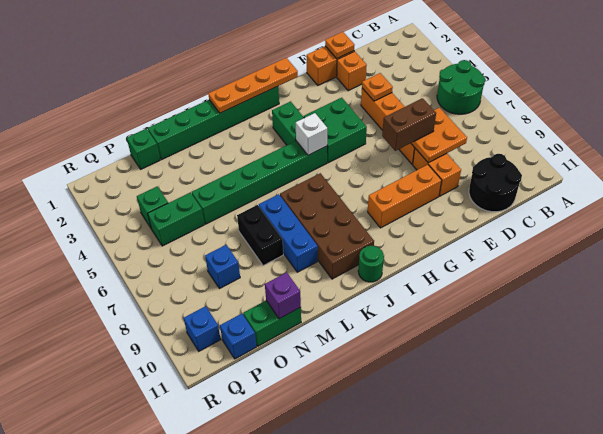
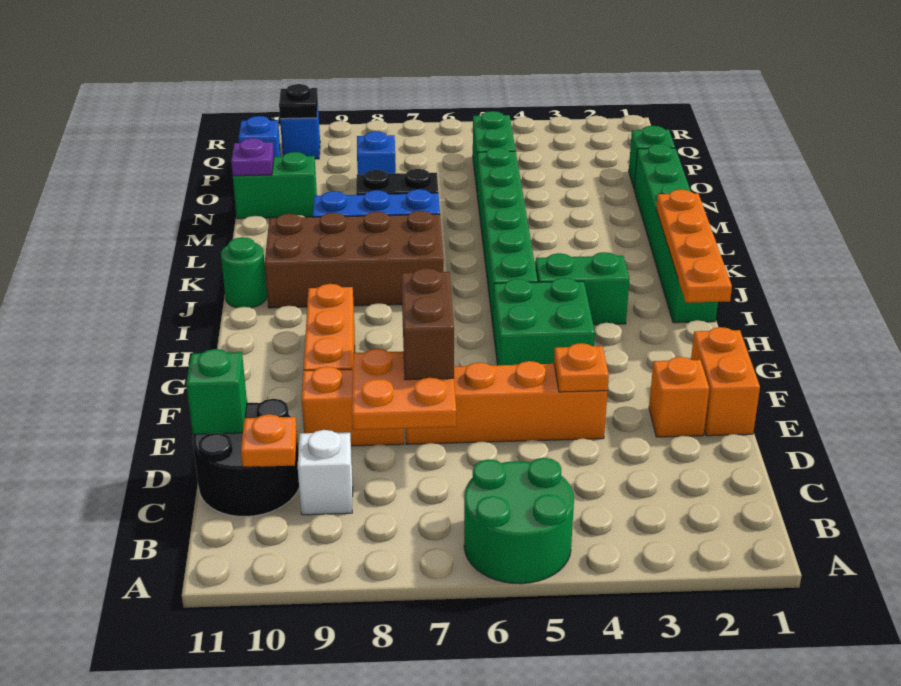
orange 1x1 plate [325,32,354,58] -> orange 1x1 plate moved to [241,414,297,467]
white 1x1 brick [296,113,327,155] -> white 1x1 brick moved to [298,430,353,515]
green 1x2 brick [243,301,301,346] -> green 1x2 brick turned to [233,152,317,219]
purple 1x1 brick [265,272,301,319] -> purple 1x1 plate [231,138,274,176]
green 1x1 brick [137,186,168,228] -> green 1x1 brick moved to [186,349,247,434]
none -> black 1x1 plate [279,84,318,119]

